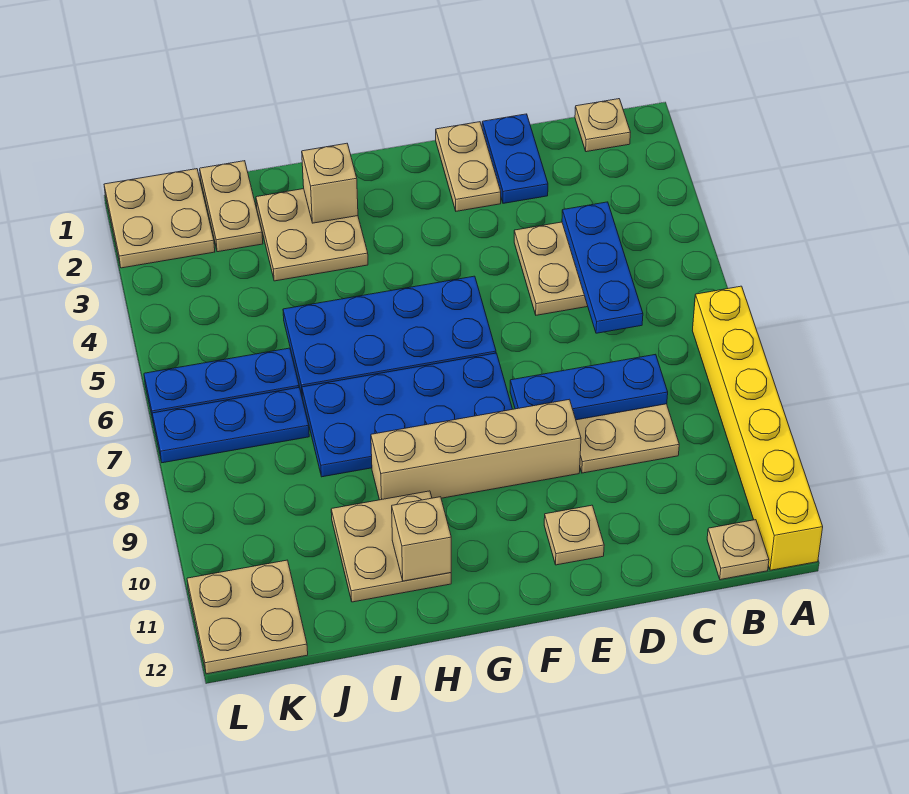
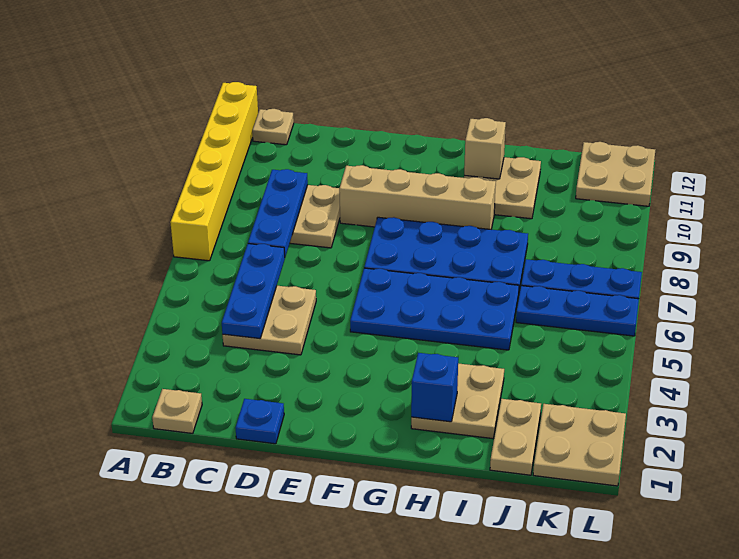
blue 1x3 plate [510,354,668,420] -> blue 1x3 plate turned to [248,169,308,257]
blue 1x2 plate [482,114,548,203] -> blue 1x1 plate [236,399,284,444]
tan 1x2 plate [436,122,501,211] -> none
tan 1x1 plate [544,505,604,565] -> none
tan 1x1 brick [302,143,358,223] -> blue 1x1 brick [411,353,458,422]

